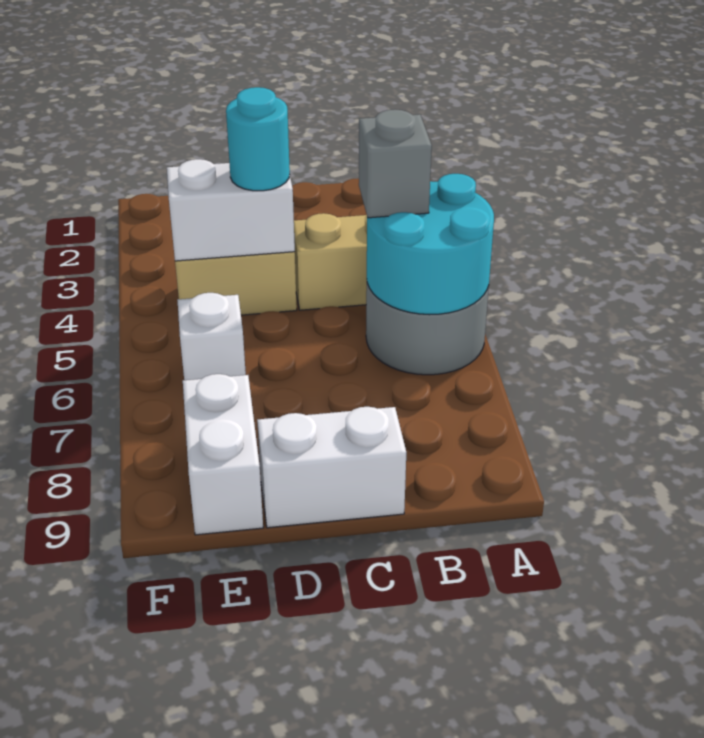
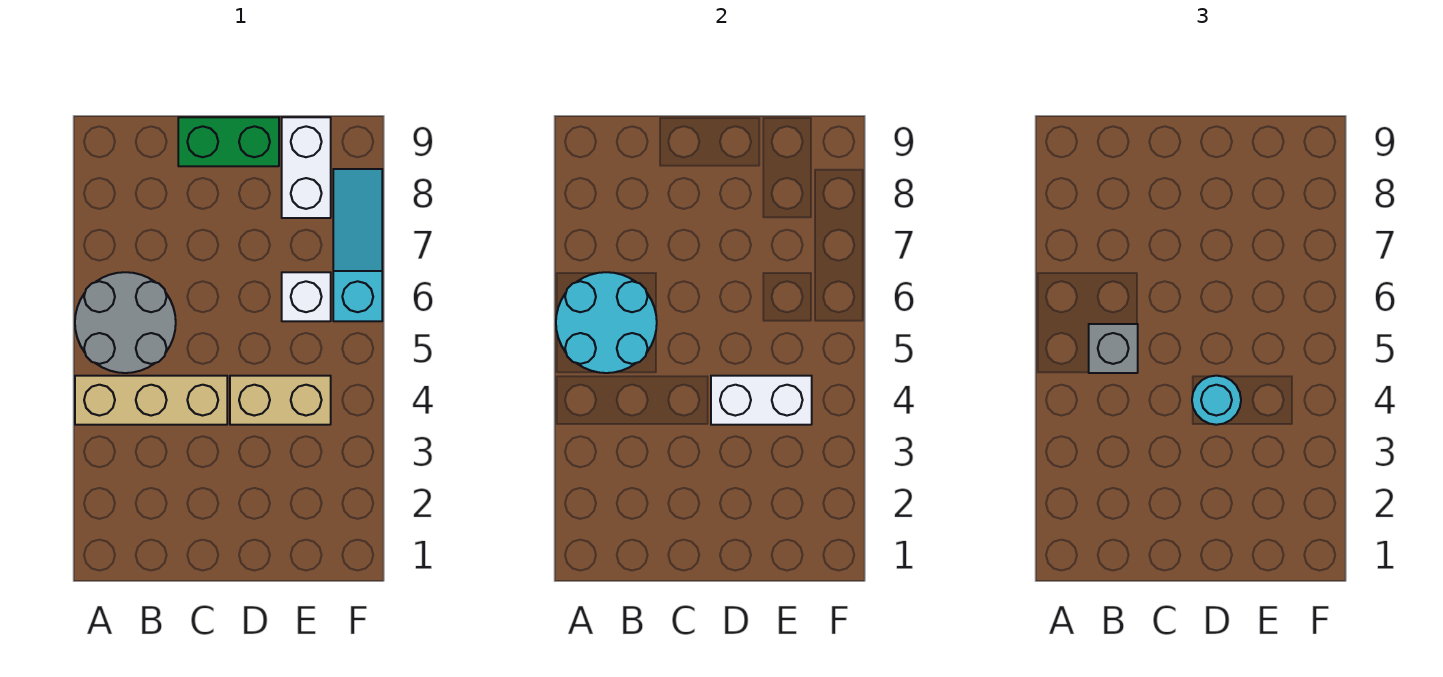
white 1x2 brick [257,407,406,528] -> green 1x2 brick [178,117,279,166]
none -> cyan 1x3 slope [333,169,382,321]

